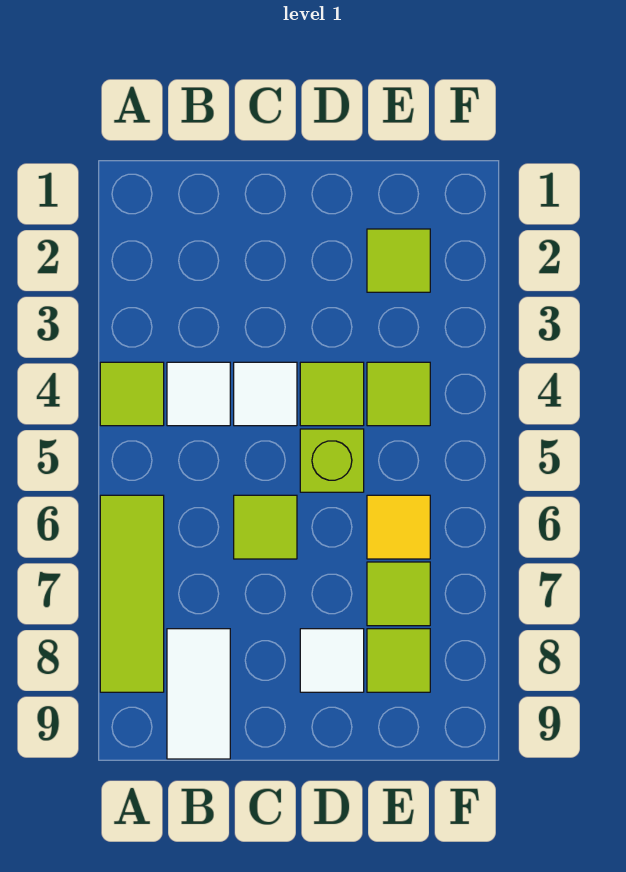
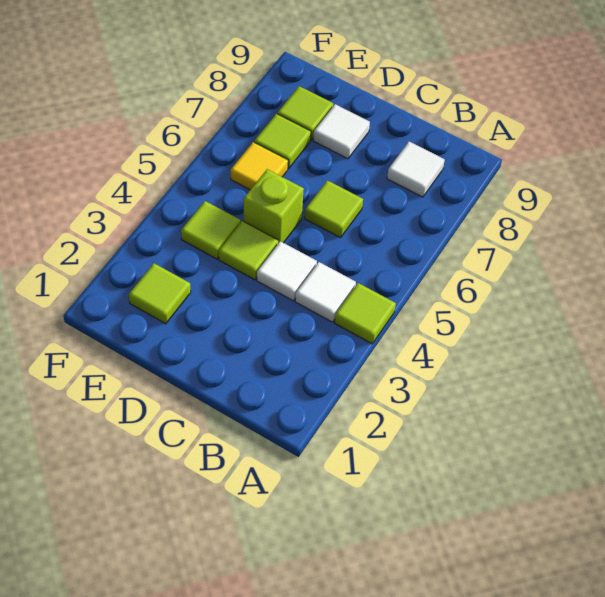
lime 1x3 tile [100,495,164,692] -> none
white 1x2 tile [167,629,230,759] -> white 1x1 tile [387,142,445,197]

